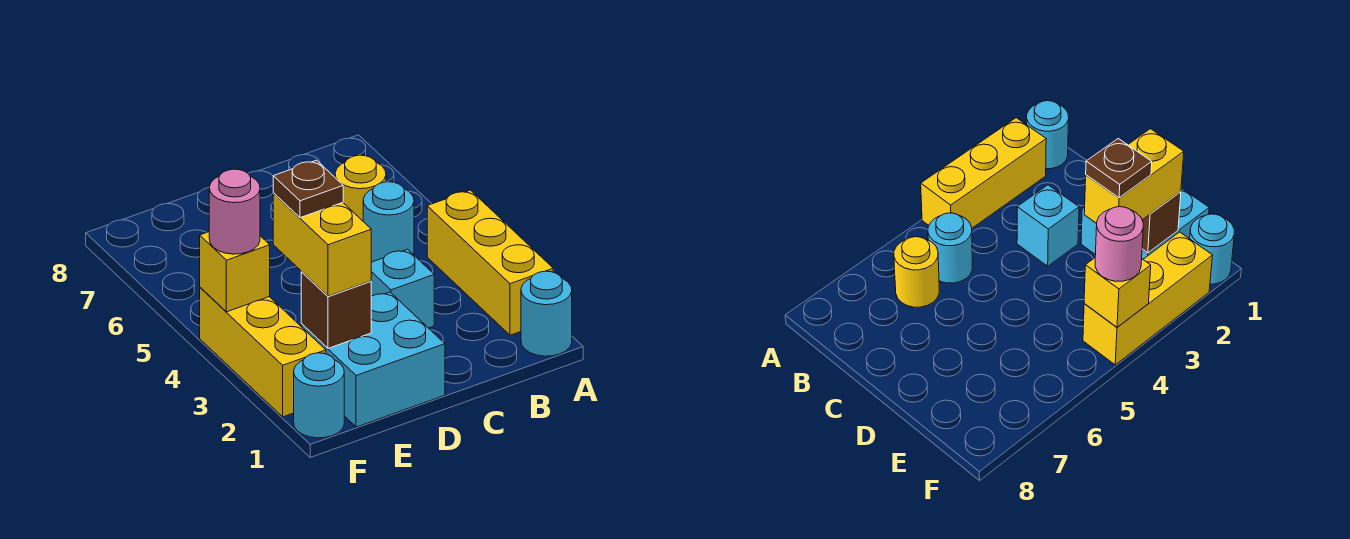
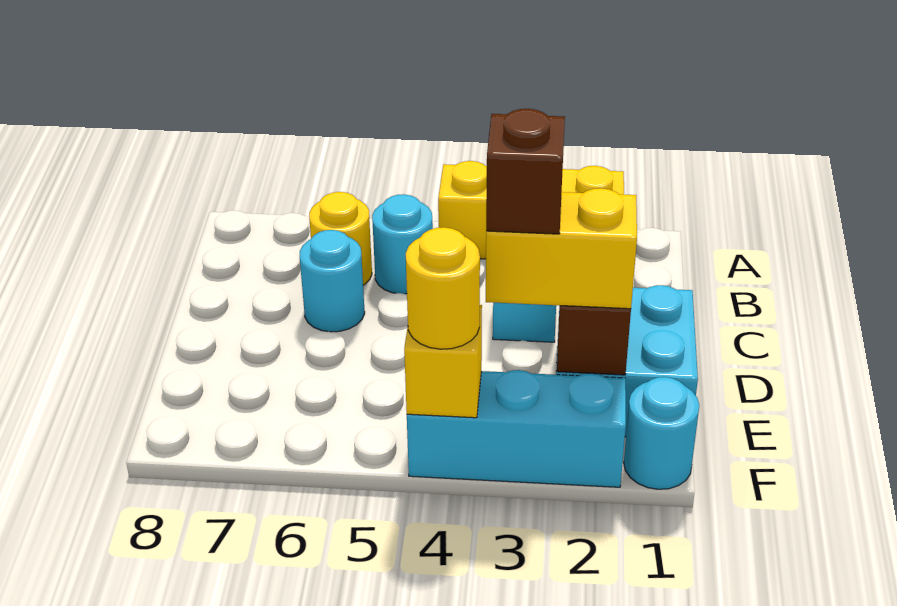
cyan 1x1 round brick [521,271,572,356] -> cyan 1x1 round brick moved to [300,230,365,332]
brown 1x1 plate [273,160,343,218] -> brown 1x1 brick [486,109,565,234]
yellow 1x3 brick [200,287,326,417] -> cyan 1x3 brick [407,370,626,487]
pink 1x1 round brick [209,169,260,254] -> yellow 1x1 round brick [406,227,480,349]

